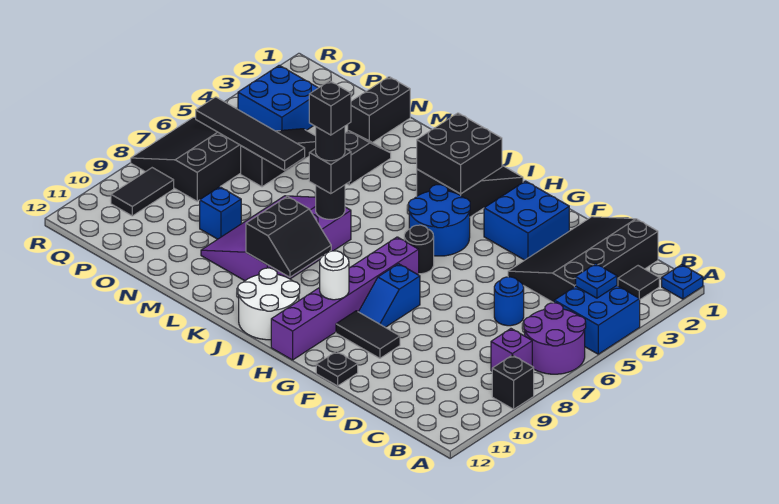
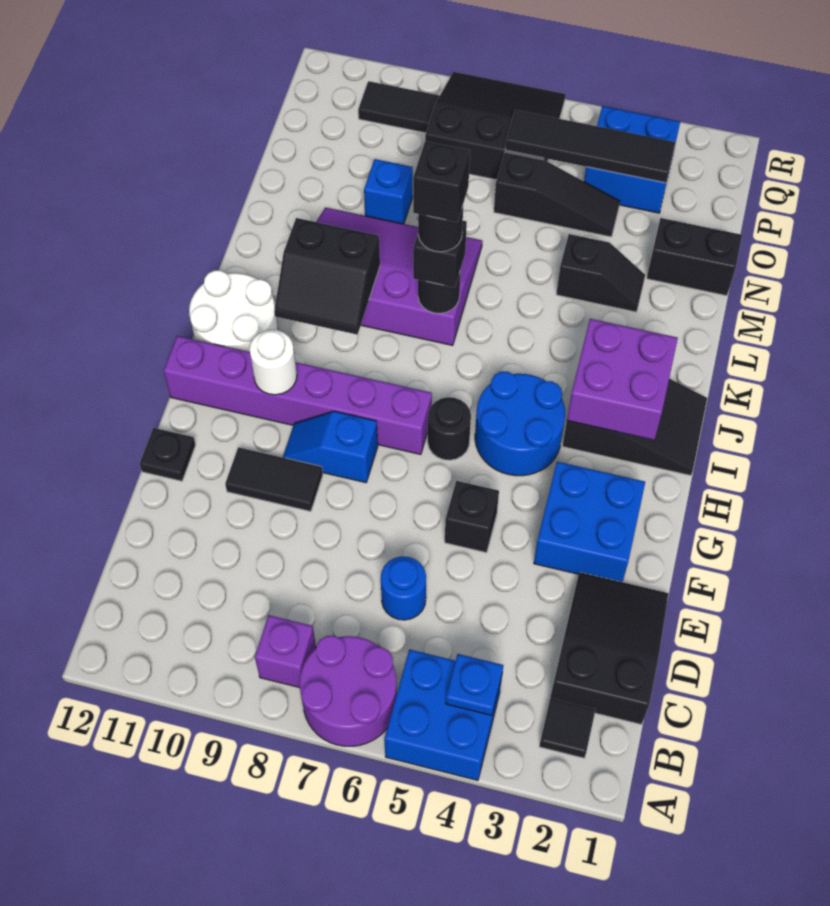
blue 1x1 plate [662,265,703,299] -> none
black 1x1 brick [492,355,534,409] -> black 1x1 brick moved to [445,481,499,553]
black 3x4 slope [508,217,658,303] -> black 2x3 slope [550,572,668,725]
black 1x2 tile [336,311,400,358] -> black 1x2 tile turned to [225,447,323,511]
black 2x2 brick [417,113,502,194] -> purple 2x2 brick [567,319,678,440]
black 1x4 tile [196,97,305,170] -> black 1x4 tile turned to [505,110,676,183]

